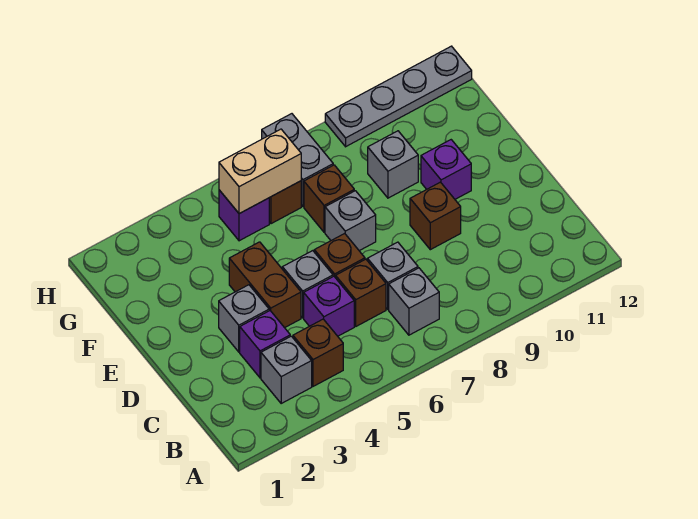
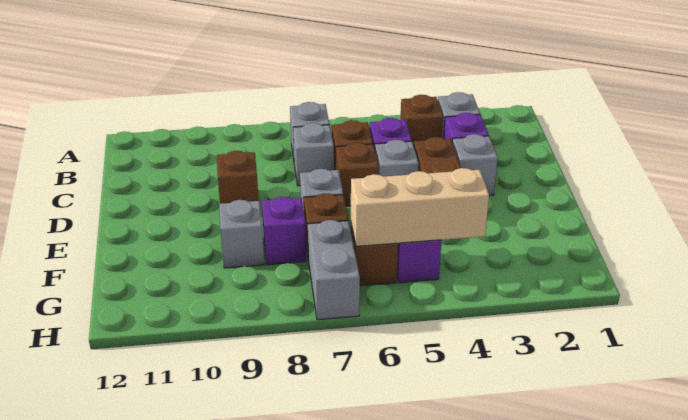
purple 1x1 brick [421,140,471,199] -> purple 1x1 brick moved to [262,197,306,265]
tan 1x2 brick [219,129,301,214] -> tan 1x3 brick [351,168,489,246]
grey 1x4 plate [325,46,472,147] -> none

